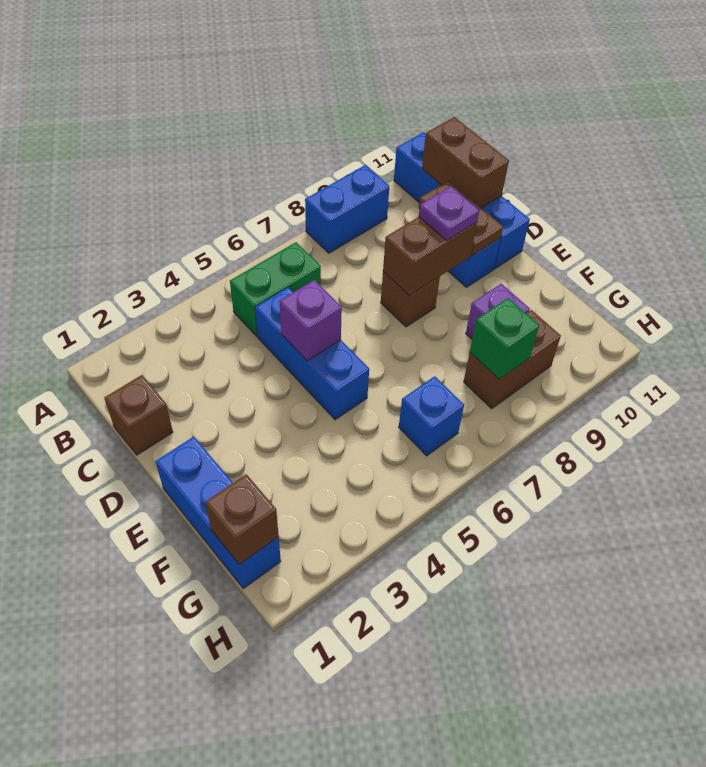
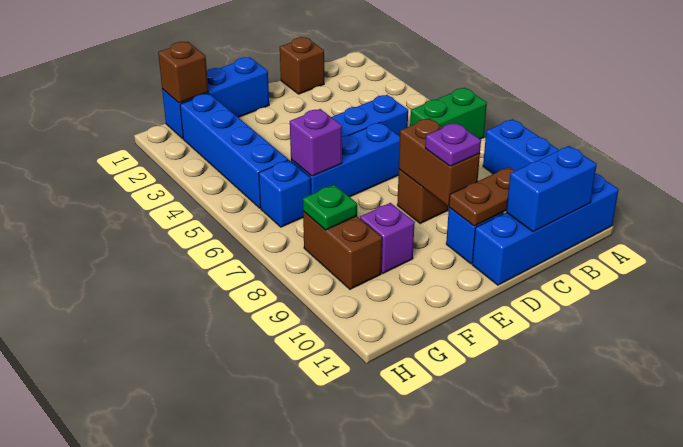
green 1x2 brick [230,242,321,336] -> green 1x2 brick turned to [410,88,487,139]
brown 1x2 brick [422,117,509,208] -> blue 1x2 brick [506,146,597,232]
purple 1x1 brick [280,280,342,361] -> purple 1x1 brick moved to [290,109,342,176]
none -> blue 1x3 brick [291,122,400,197]
none -> blue 1x4 brick [180,94,288,208]
green 1x1 brick [470,298,539,379] -> green 1x1 plate [303,185,357,230]

